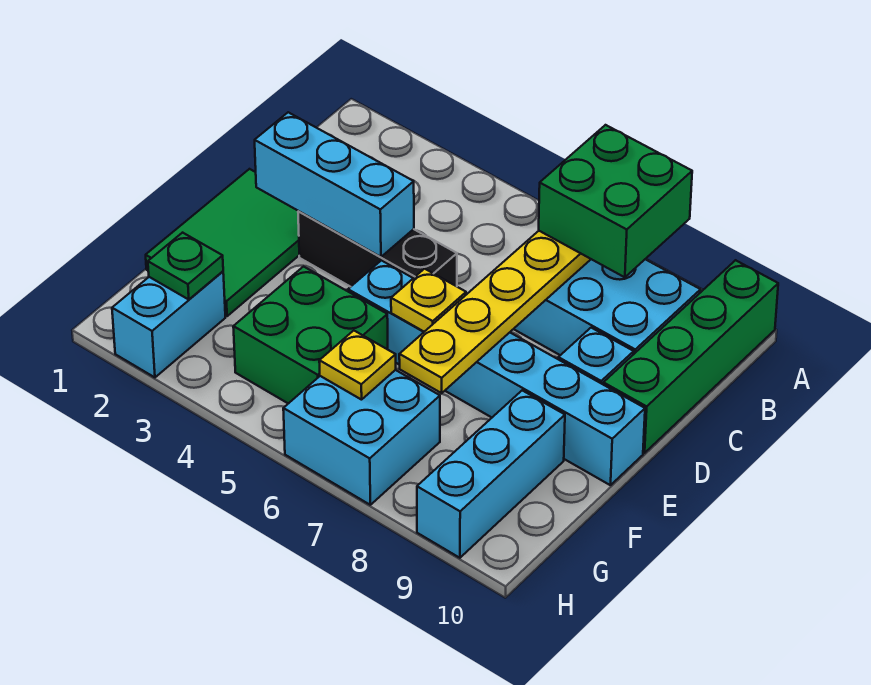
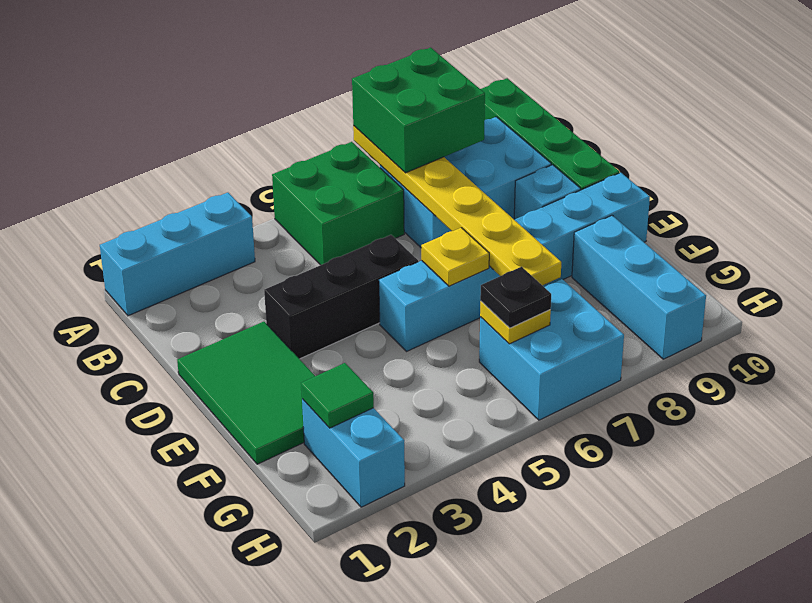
cyan 1x3 brick [255,112,414,257] -> cyan 1x3 brick moved to [100,193,255,316]
green 2x2 brick [233,267,388,404] -> green 2x2 brick moved to [272,142,404,265]
green 1x1 plate [148,233,223,299] -> green 1x1 tile [301,363,374,428]
none -> black 1x1 plate [480,267,551,328]

